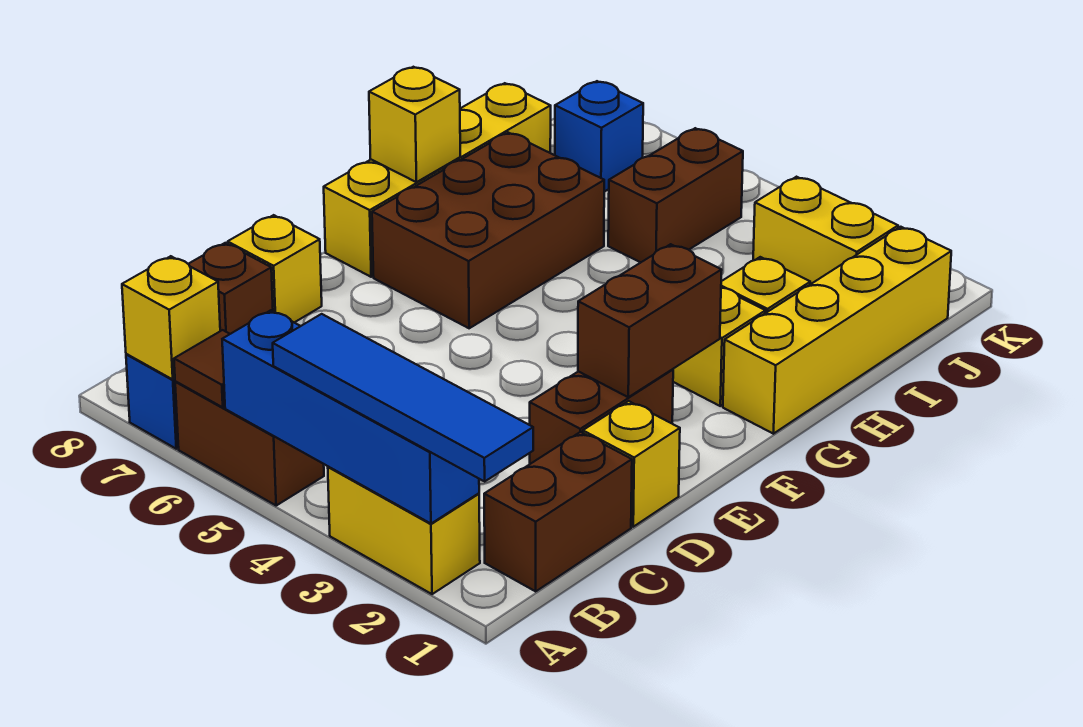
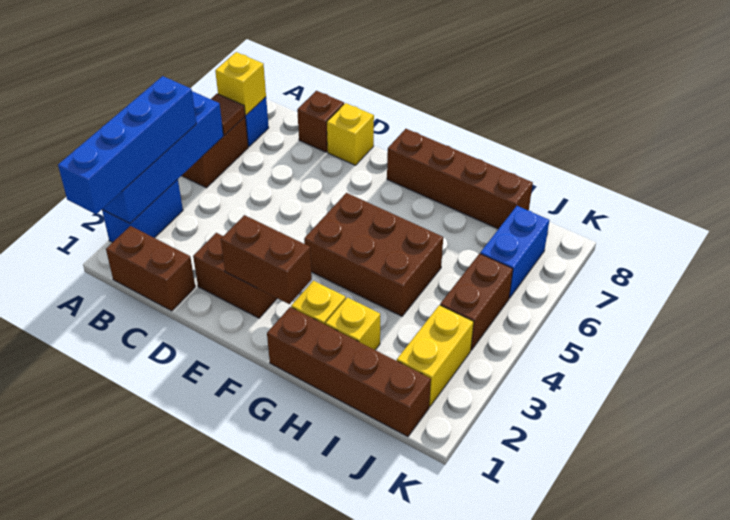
blue 1x4 tile [273,314,533,481] -> blue 1x4 brick [58,76,196,214]
yellow 1x2 brick [328,467,480,594] -> blue 1x2 brick [102,179,183,242]
yellow 1x1 brick [583,401,680,527] -> none
brown 2x3 brick [372,133,604,328] -> brown 2x3 brick moved to [304,193,443,316]
yellow 1x4 brick [324,83,551,277] -> brown 1x4 brick [387,129,533,229]
yellow 1x4 brick [723,227,951,434] -> brown 1x4 brick [267,307,431,437]
yellow 1x1 brick [369,67,460,182] -> none
brown 1x2 brick [608,128,743,263] -> brown 1x2 brick turned to [440,254,513,350]
blue 1x1 brick [555,81,643,192] -> blue 1x2 brick [480,206,550,298]

